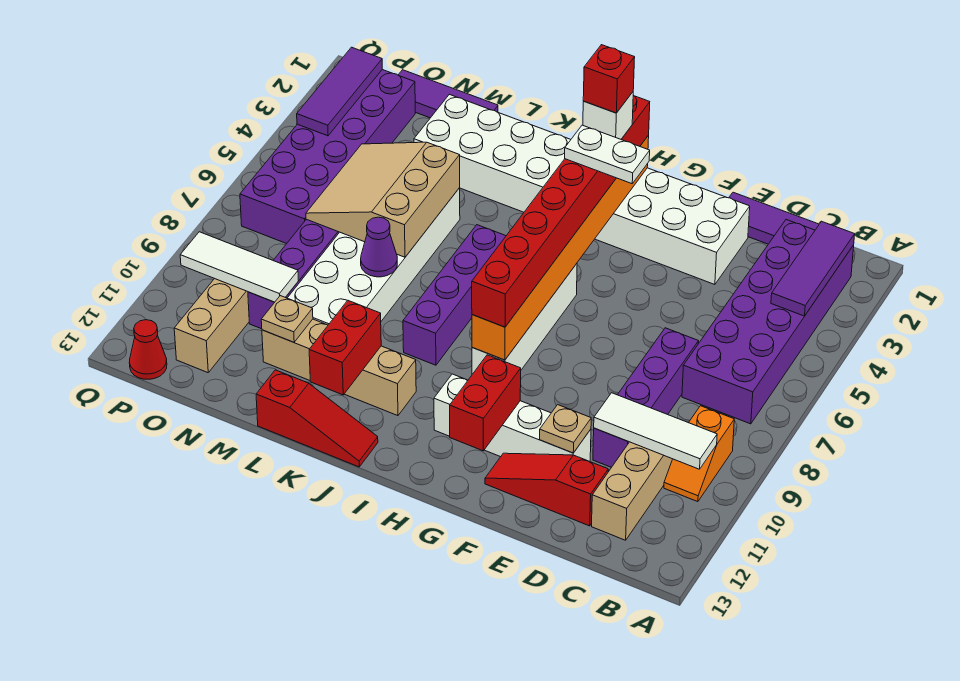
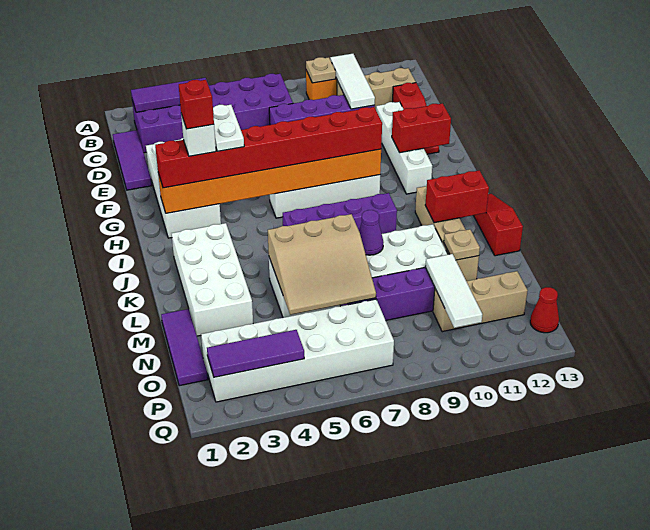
tan 1x1 plate [540,405,591,453] -> tan 1x1 plate moved to [306,57,336,83]
purple 2x6 brick [240,70,415,244] -> white 2x6 brick [201,299,394,402]

